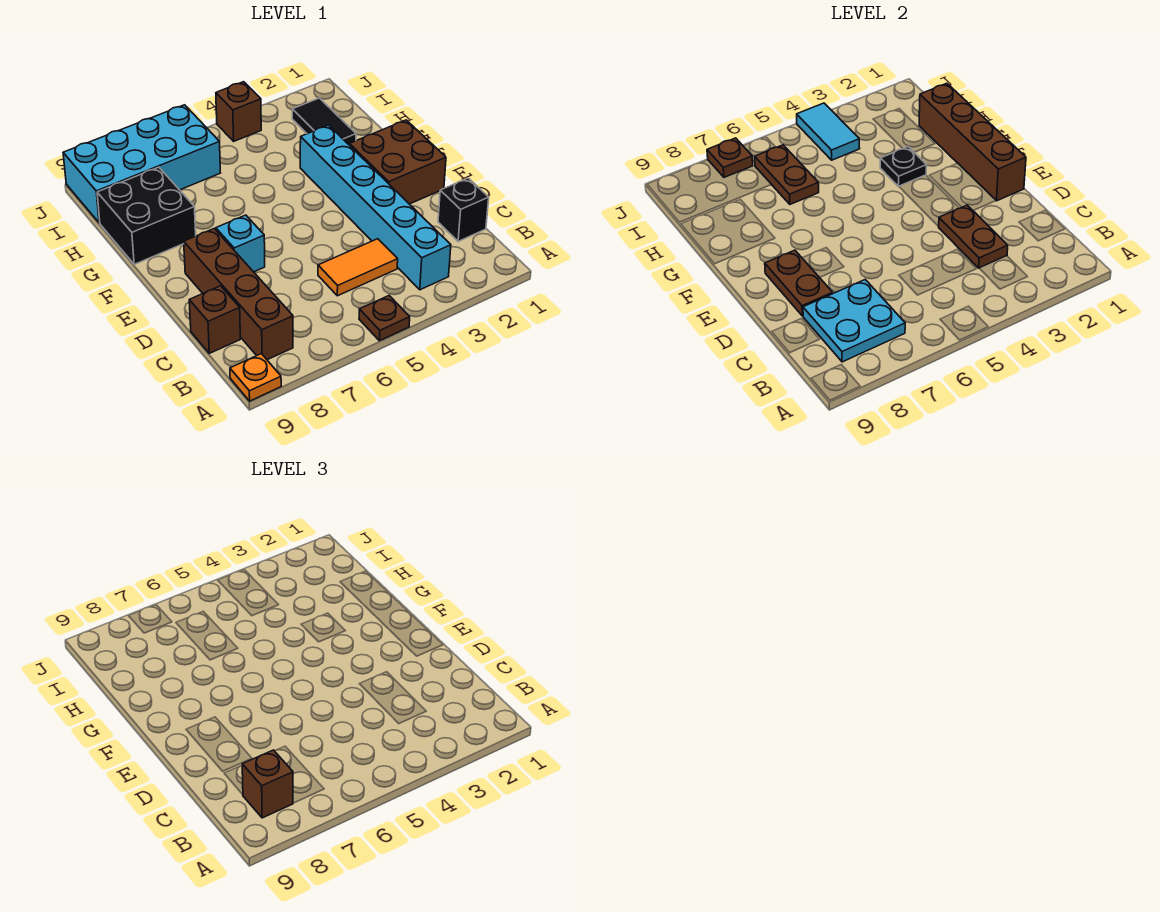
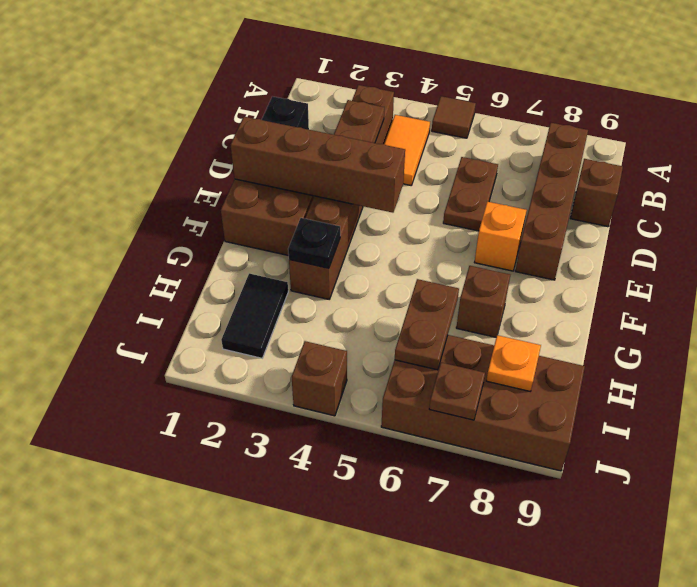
brown 1x1 plate [359,296,410,341] -> brown 1x1 tile [432,96,476,138]
orange 1x1 plate [230,354,281,401] -> orange 1x1 plate moved to [486,335,541,391]
cyan 1x6 brick [300,125,451,290] -> brown 1x6 brick [289,85,394,299]
cyan 2x2 plate [803,280,905,362] -> none
brown 1x1 brick [242,750,293,818] -> brown 1x1 brick moved to [456,266,510,337]
orange 1x2 tile [318,239,398,296] -> orange 1x2 tile turned to [384,115,430,185]
brown 1x2 plate [765,250,833,316] -> brown 1x2 plate moved to [443,157,498,231]
brown 1x4 brick [919,83,1026,201] -> brown 1x4 brick turned to [231,117,405,213]
cyan 1x1 brick [216,215,265,272] -> orange 1x1 brick [474,202,527,271]
black 2x2 brick [97,167,196,264] -> none
cyan 1x2 tile [797,103,860,160] -> none
cyan 2x4 brick [63,105,220,223] -> brown 2x4 brick [381,335,585,471]

